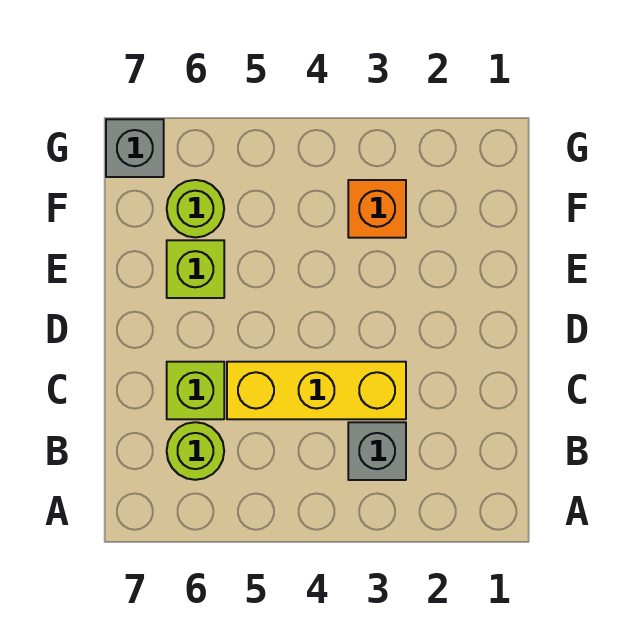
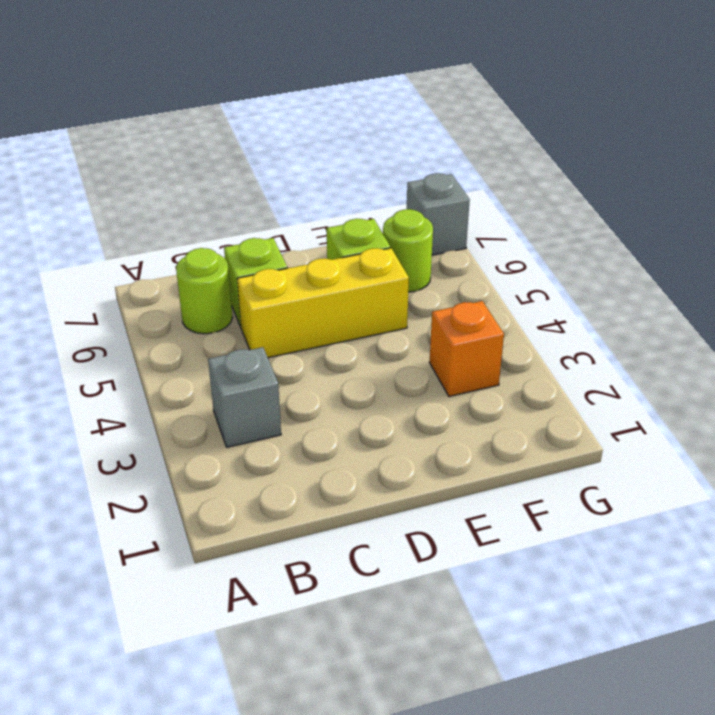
yellow 1x3 brick [227,362,406,419] -> yellow 1x3 brick turned to [237,248,409,358]

